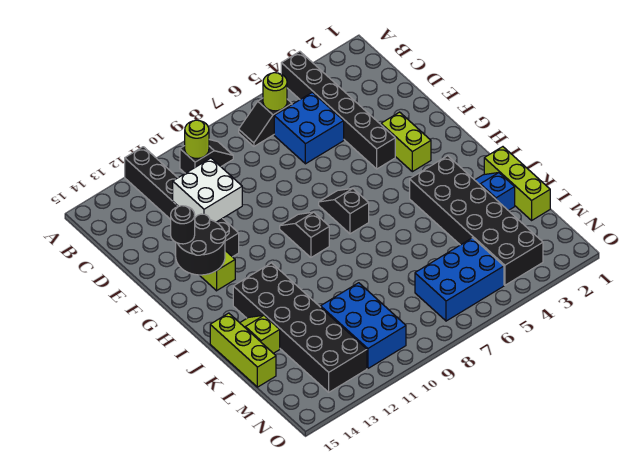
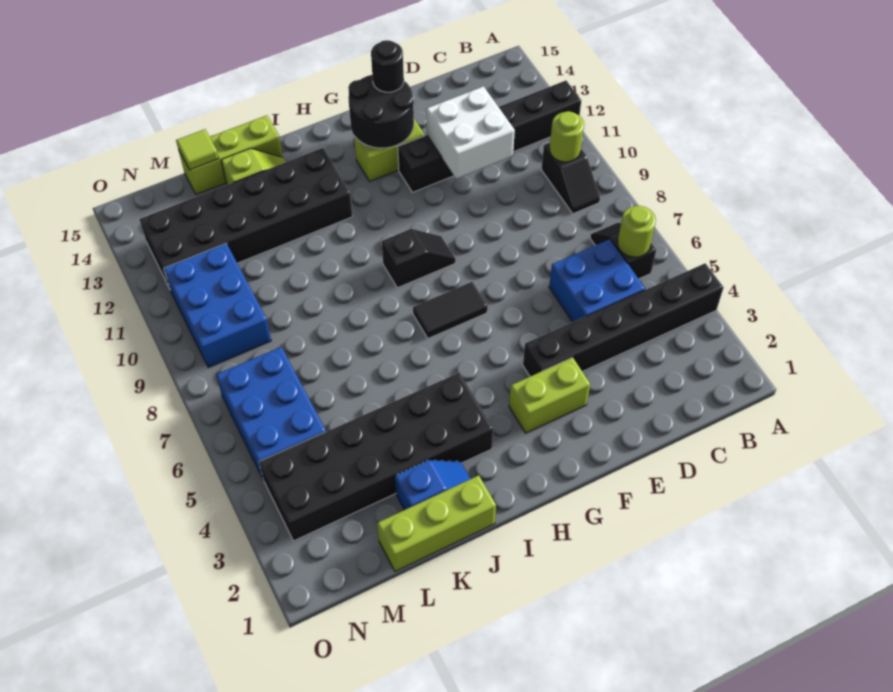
black 1x2 slope [319,188,369,234] -> black 1x2 tile [413,282,488,338]
blue 2x3 brick [321,283,406,369] -> blue 2x3 brick turned to [164,243,271,368]
none -> lime 1x1 tile [176,129,219,170]

